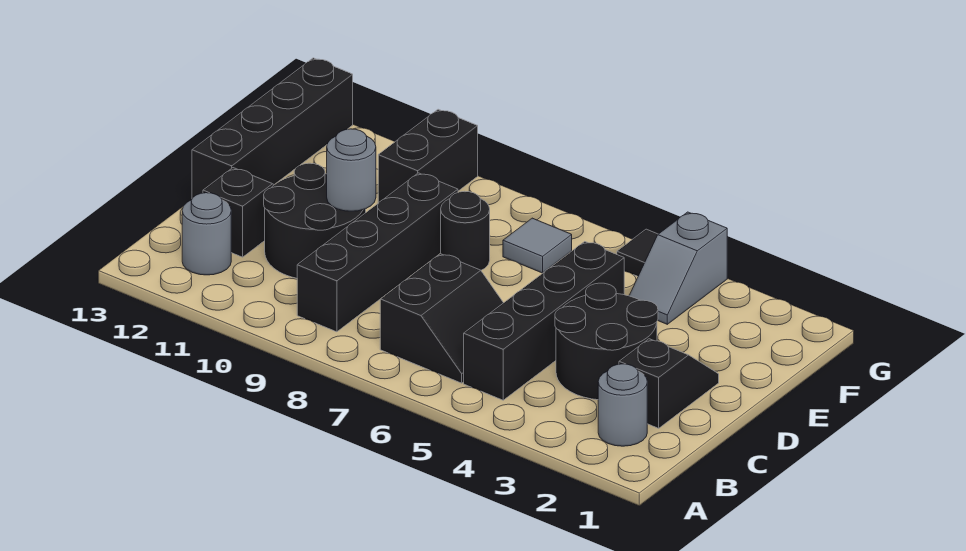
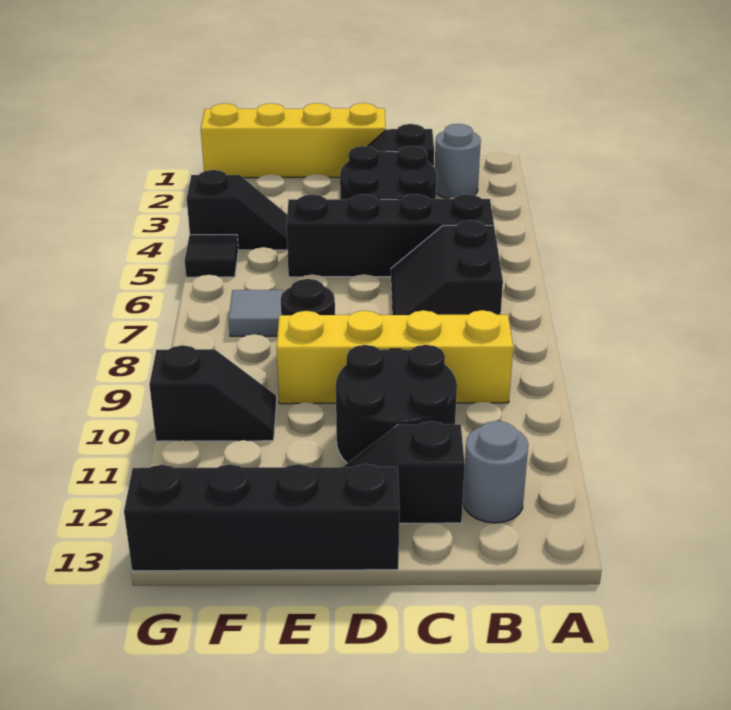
black 2x2 slope [380,254,503,383] -> black 2x2 slope turned to [391,220,503,315]
black 1x4 brick [297,173,458,332] -> yellow 1x4 brick [277,310,513,404]
none -> yellow 1x4 brick [201,103,385,178]
grey 1x1 round brick [327,129,376,211] -> none
grey 1x2 slope [629,212,727,324] -> black 1x2 slope [187,170,287,250]
black 1x2 brick [378,109,478,203] -> black 1x2 slope [149,345,276,441]

